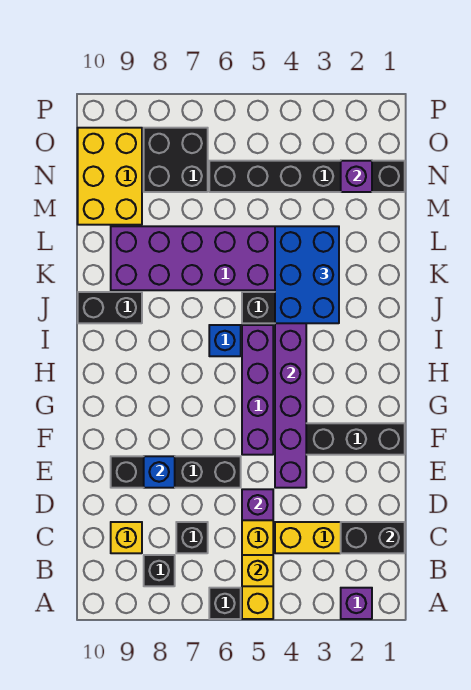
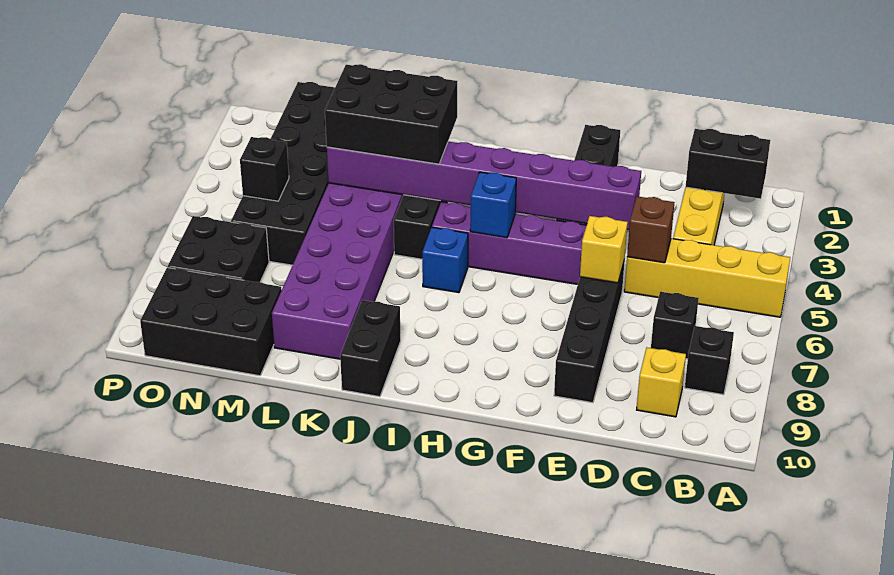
purple 1x1 brick [341,588,372,619] -> none
black 1x1 brick [209,588,241,619] -> black 1x1 brick moved to [240,137,289,201]
yellow 1x1 brick [242,555,273,586] -> yellow 1x1 brick moved to [580,216,628,283]
black 1x2 brick [341,522,405,553] -> black 1x2 brick turned to [686,129,770,199]
purple 1x1 brick [242,489,273,520] -> brown 1x1 brick [627,196,674,263]
blue 1x1 brick [144,456,175,488] -> blue 1x1 brick moved to [470,172,516,238]
blue 2x3 brick [275,226,339,323] -> black 2x3 brick [325,64,457,164]
yellow 2x3 brick [78,128,142,225] -> black 2x3 brick [140,267,282,376]
black 1x6 brick [209,161,405,192] -> black 2x6 brick [231,82,335,265]
purple 1x1 brick [341,161,372,192] -> none

